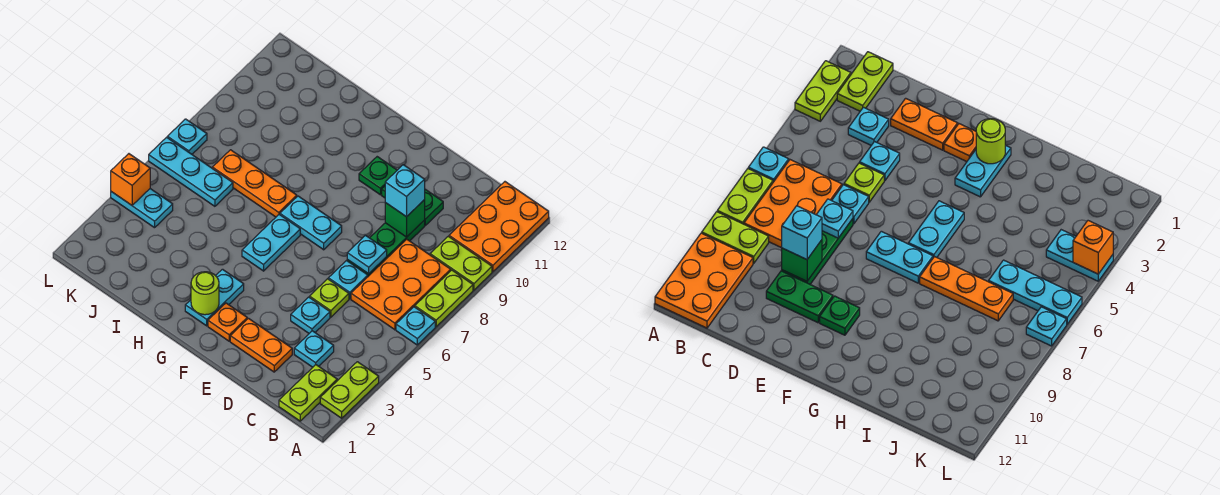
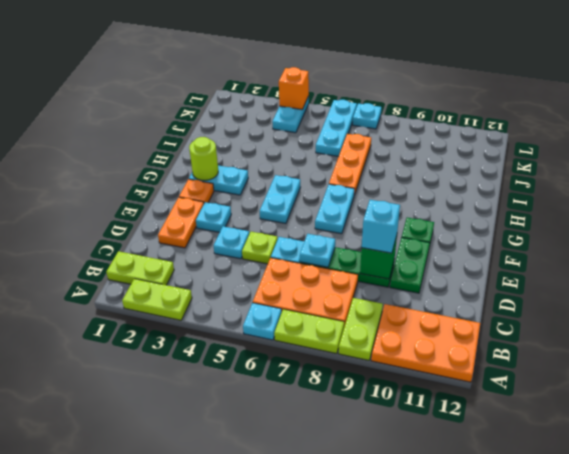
cyan 1x1 plate [294,331,334,367] -> cyan 1x1 plate moved to [196,202,231,232]
cyan 1x2 plate [242,215,300,271] -> cyan 1x2 plate turned to [260,175,300,223]

